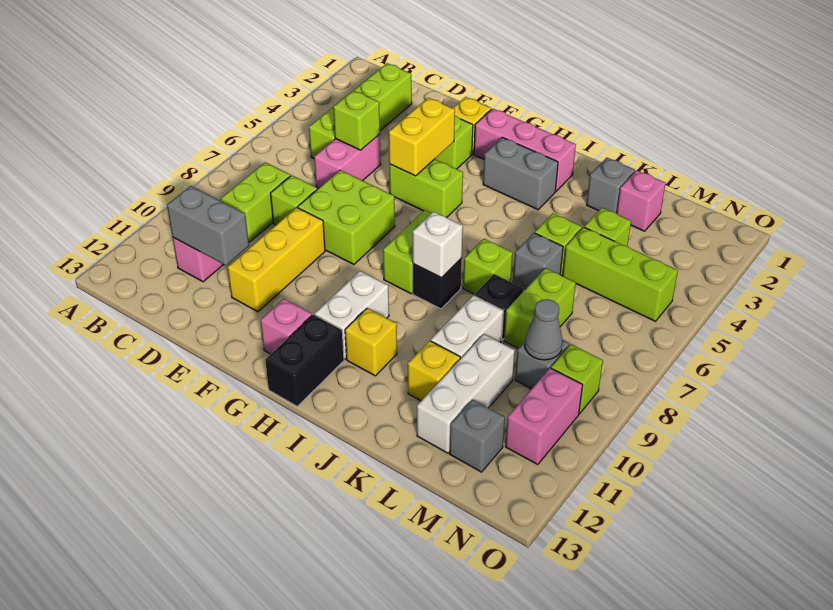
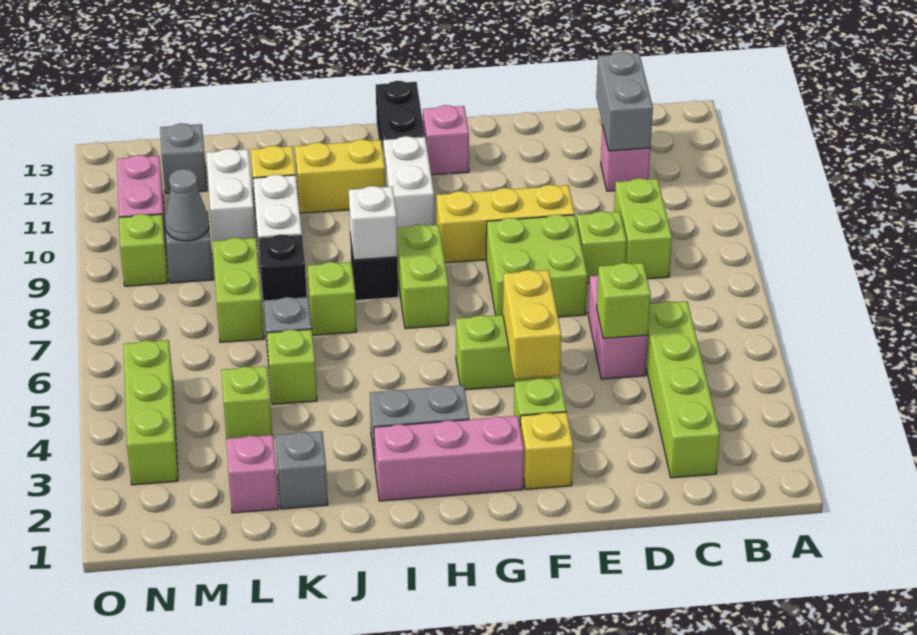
grey 1x2 brick [167,186,249,265] -> grey 1x2 brick turned to [596,52,653,151]
yellow 1x3 brick [228,207,325,312] -> yellow 1x3 brick turned to [437,185,575,263]
yellow 1x1 brick [345,308,397,376] -> yellow 1x2 brick [295,139,385,213]
lime 1x3 brick [563,227,678,321] -> lime 1x3 brick turned to [123,340,178,485]
white 1x3 brick [417,334,515,453] -> white 1x2 brick [206,149,255,241]

